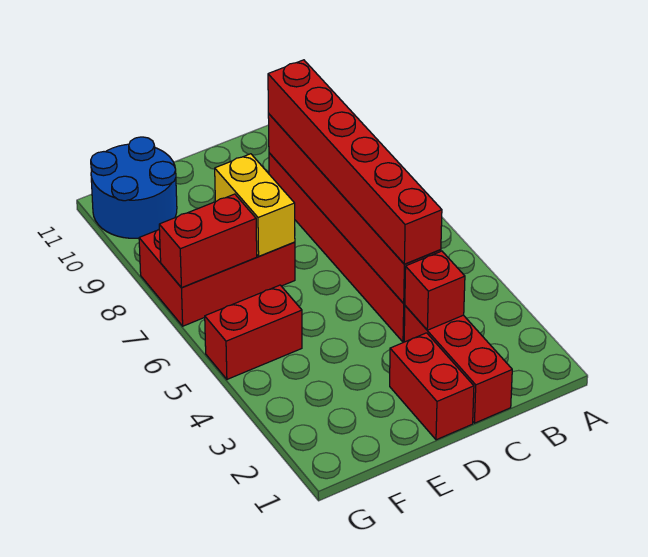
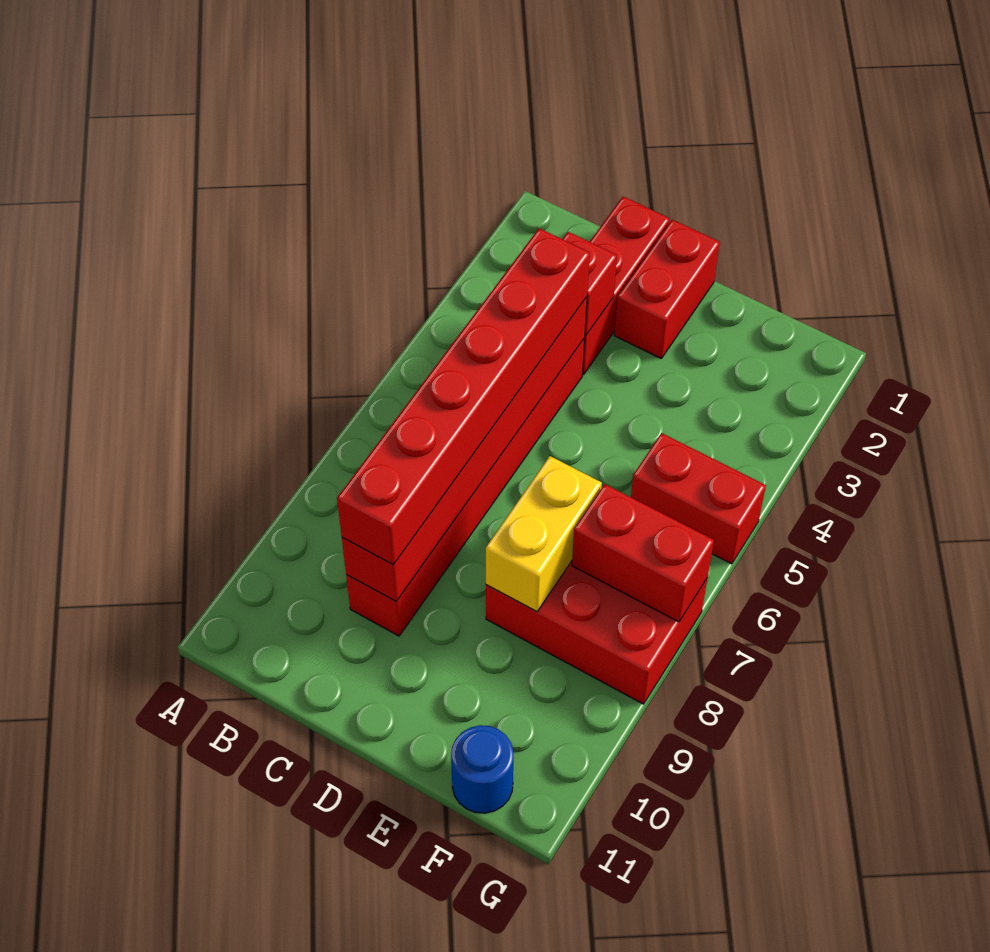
blue 2x2 round brick [91,137,177,238] -> blue 1x1 round brick [451,725,513,813]

